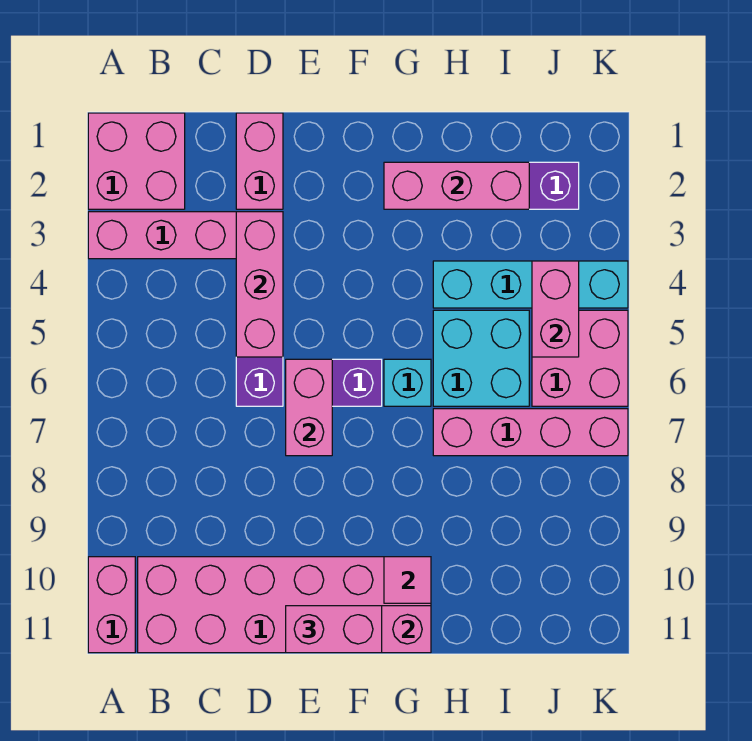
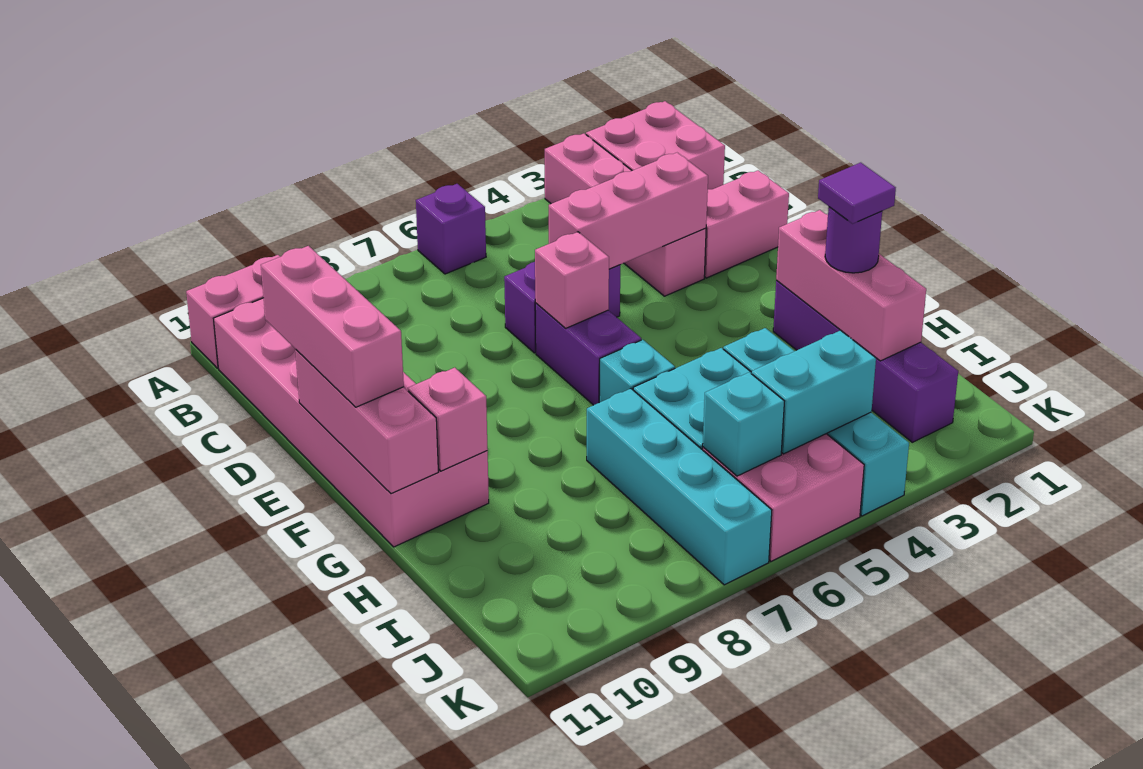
none -> purple 1x1 brick [416,184,486,274]
pink 1x2 brick [286,359,332,456] -> pink 1x1 brick [535,232,609,328]
pink 1x2 brick [286,606,382,653] -> pink 1x3 brick [261,246,404,407]
pink 1x1 tile [384,557,431,603] -> pink 1x1 brick [408,368,488,471]
none -> purple 1x1 round brick [825,207,882,273]
none -> purple 1x1 tile [818,163,896,224]
pink 1x4 brick [433,409,628,456] -> cyan 1x4 brick [587,389,772,585]
pink 1x2 brick [532,261,579,357] -> cyan 1x2 brick [751,330,876,454]
none -> cyan 1x1 brick [703,372,784,476]

